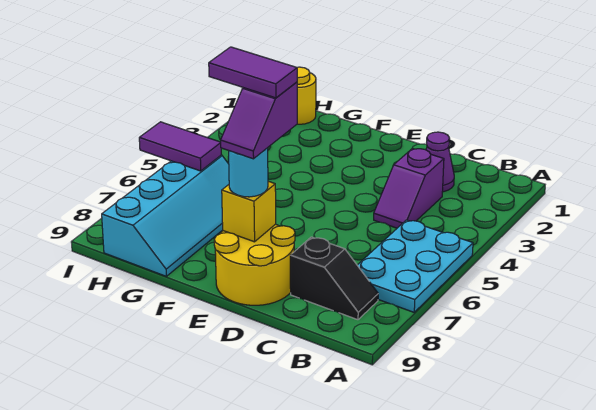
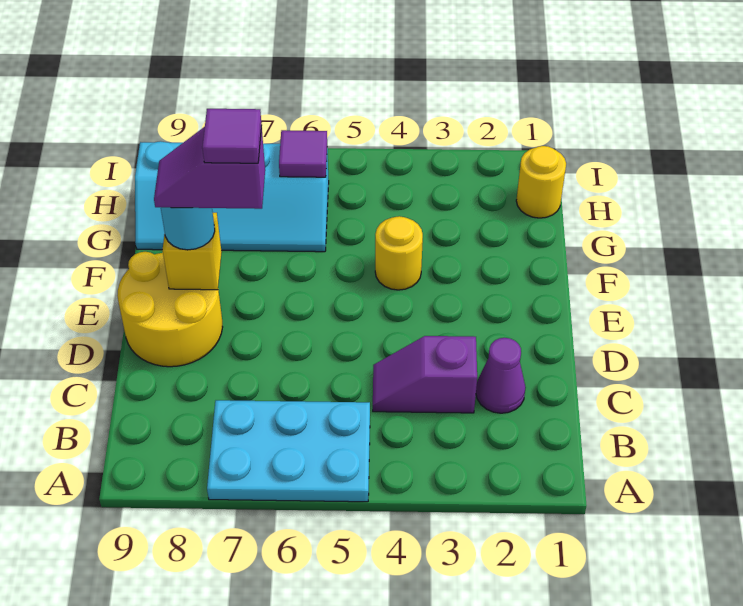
black 1x2 slope [290,237,378,320] -> none
purple 1x2 tile [209,47,297,98] -> purple 1x1 tile [202,109,262,163]
none -> yellow 1x1 round brick [375,216,423,290]
purple 1x2 tile [139,122,221,171] -> purple 1x1 tile [279,130,327,177]

